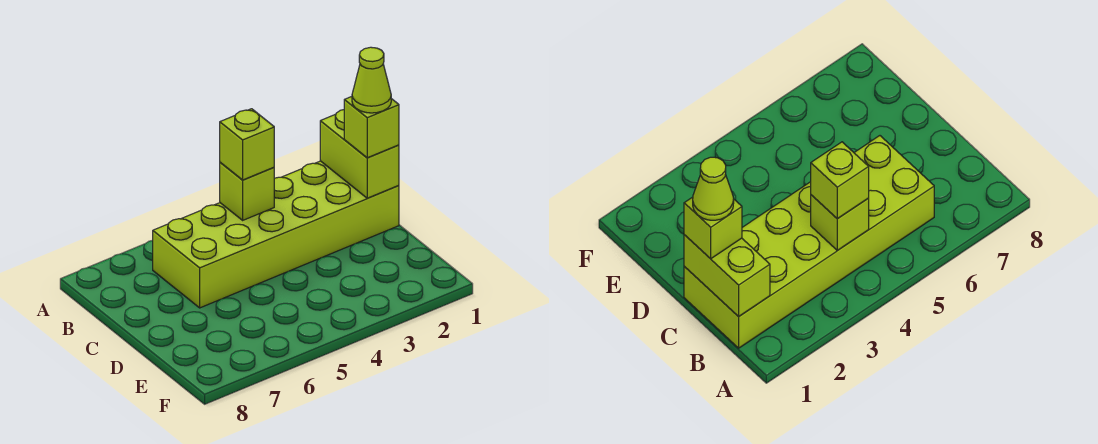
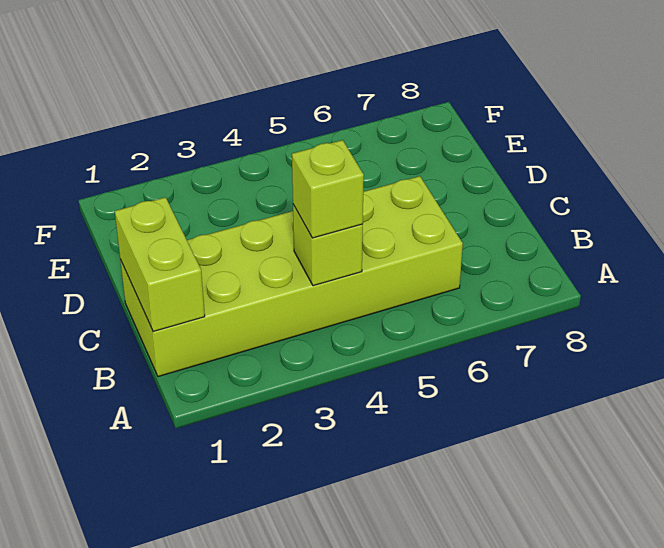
lime 1x1 brick [344,97,399,158] -> none
lime 1x1 cone [352,47,391,113] -> none

